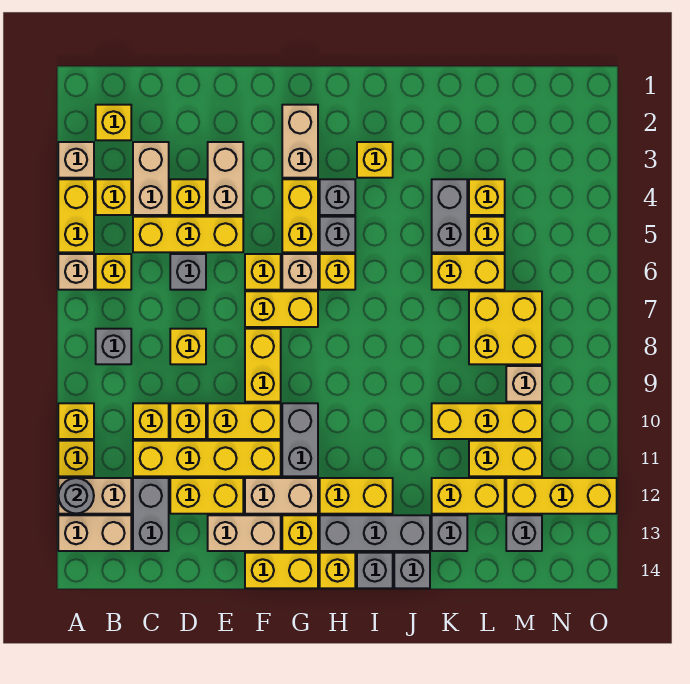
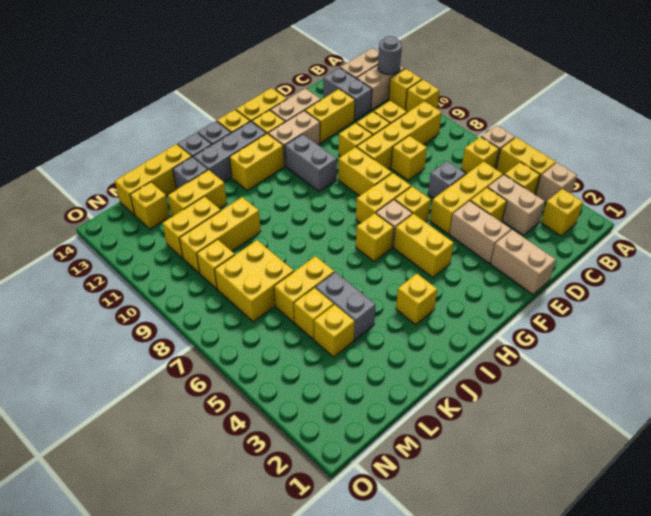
grey 1x1 brick [96,329,131,364] -> none
yellow 1x4 brick [133,441,281,476] -> yellow 1x4 brick moved to [357,101,442,169]
yellow 1x2 brick [208,403,281,439] -> yellow 1x1 brick [339,123,373,157]
tan 1x2 brick [282,105,318,178] -> tan 1x2 brick moved to [491,230,556,295]
grey 1x1 brick [320,179,355,215] -> none
grey 1x1 brick [320,217,355,252] -> none
tan 1x1 brick [506,366,542,402] -> yellow 1x1 brick [197,239,235,289]
yellow 1x3 brick [506,478,617,514] -> yellow 1x3 brick moved to [115,144,192,215]
grey 1x1 brick [506,515,542,551] -> yellow 1x1 brick [130,182,170,229]

